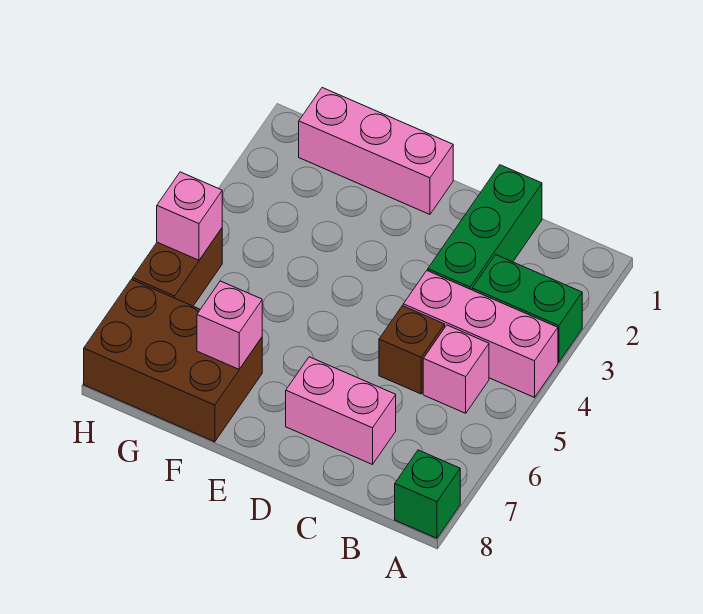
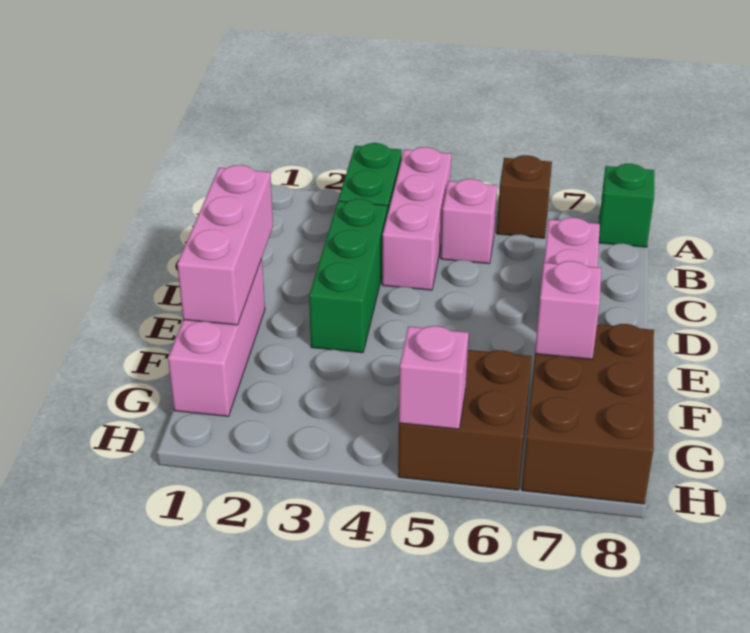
green 1x3 brick [428,165,542,290] -> green 1x3 brick turned to [309,199,387,353]
brown 1x1 brick [379,306,445,394] -> brown 1x1 brick moved to [497,155,552,238]
none -> pink 1x3 brick [177,165,273,325]
brown 1x2 brick [132,228,222,306] -> brown 2x2 brick [398,350,532,490]

